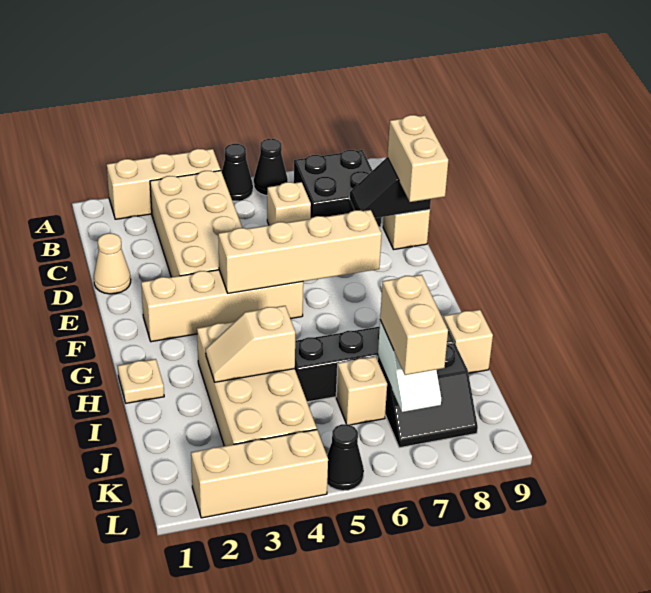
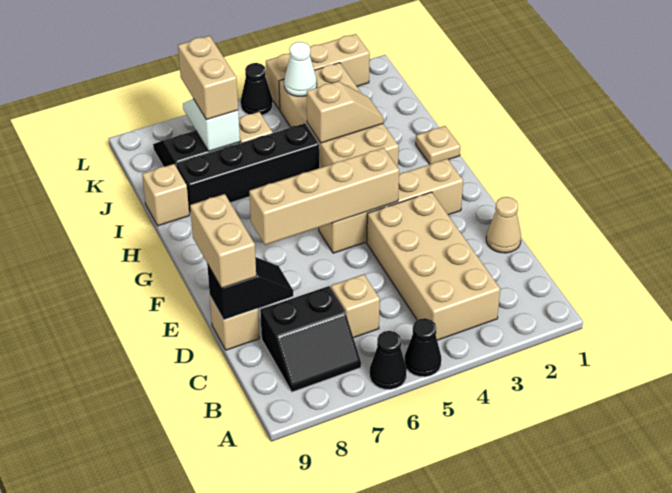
tan 1x3 brick [107,149,221,219] -> none
black 2x2 brick [294,150,382,227] -> black 2x2 slope [260,286,361,392]
none -> white 1x1 cone [284,42,317,96]

